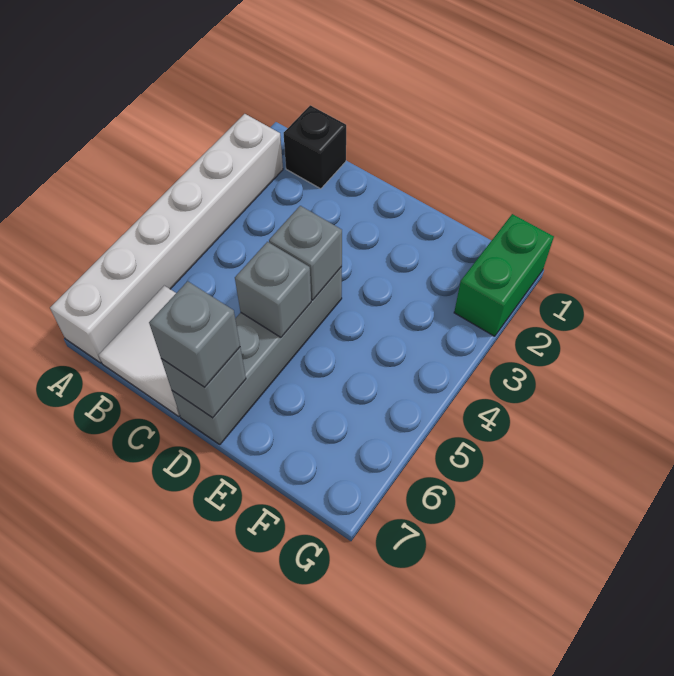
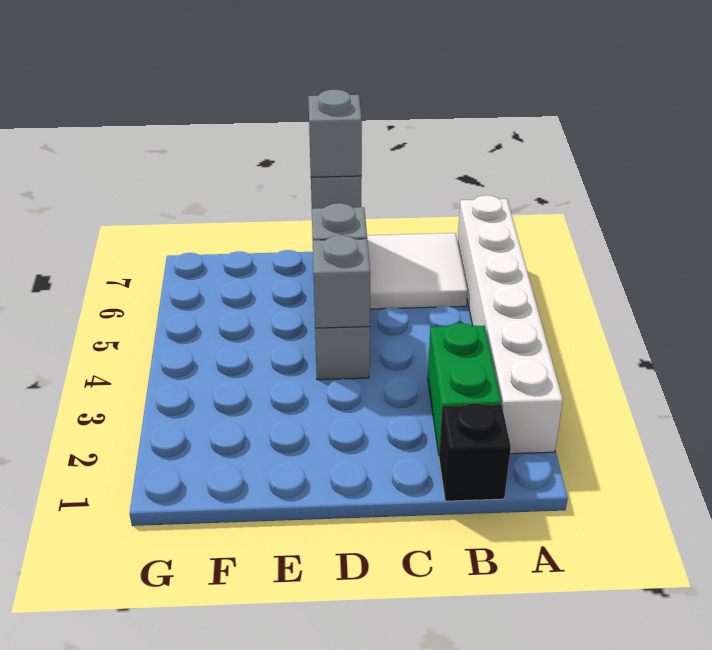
green 1x2 brick [454,214,554,336] -> green 1x2 brick moved to [428,323,501,454]

